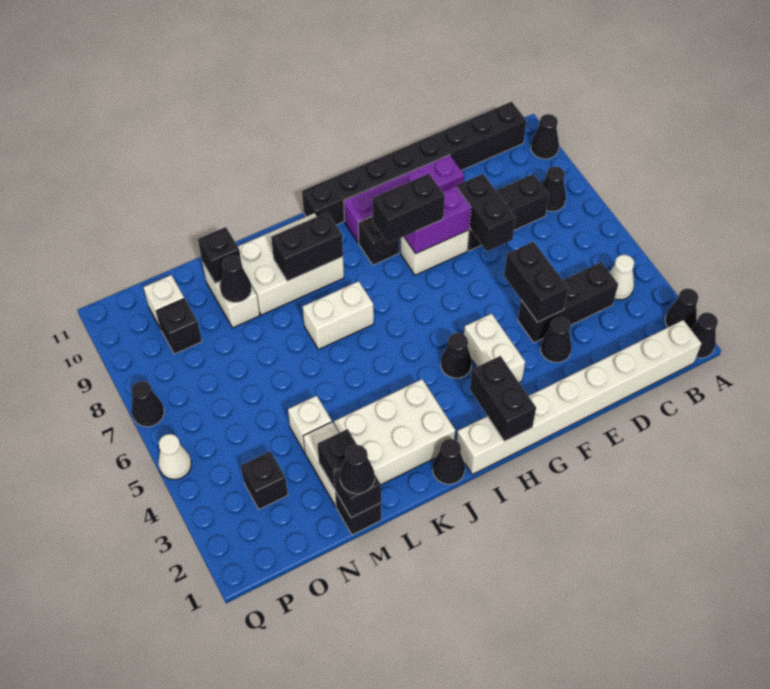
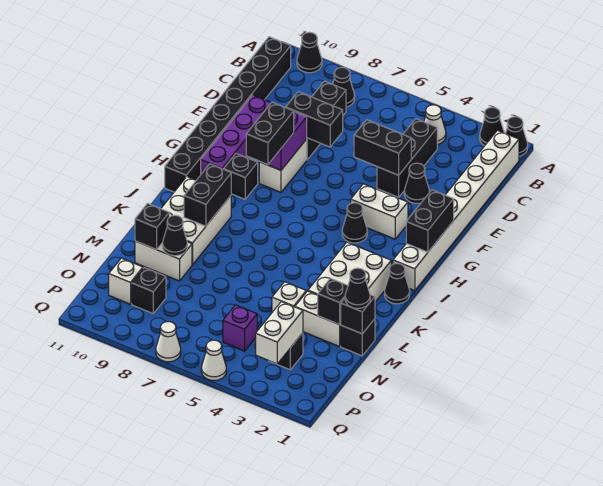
black 1x2 brick [470,356,536,441] -> black 1x2 brick turned to [406,190,454,252]
white 1x2 brick [303,281,374,350] -> white 1x2 brick moved to [256,302,303,364]
none -> purple 1x1 brick [223,305,257,351]
black 1x1 cone [131,381,164,427] -> white 1x1 cone [156,322,181,362]

